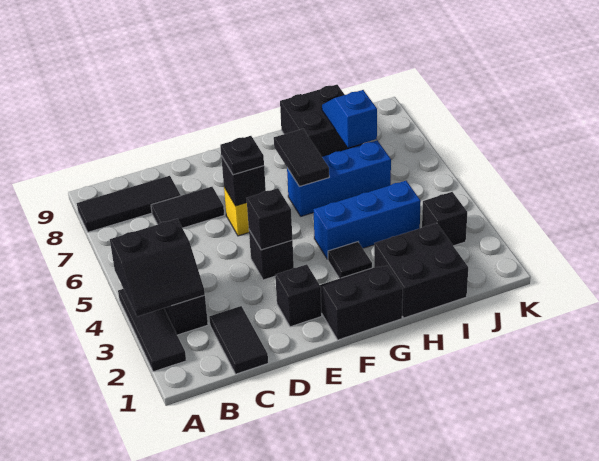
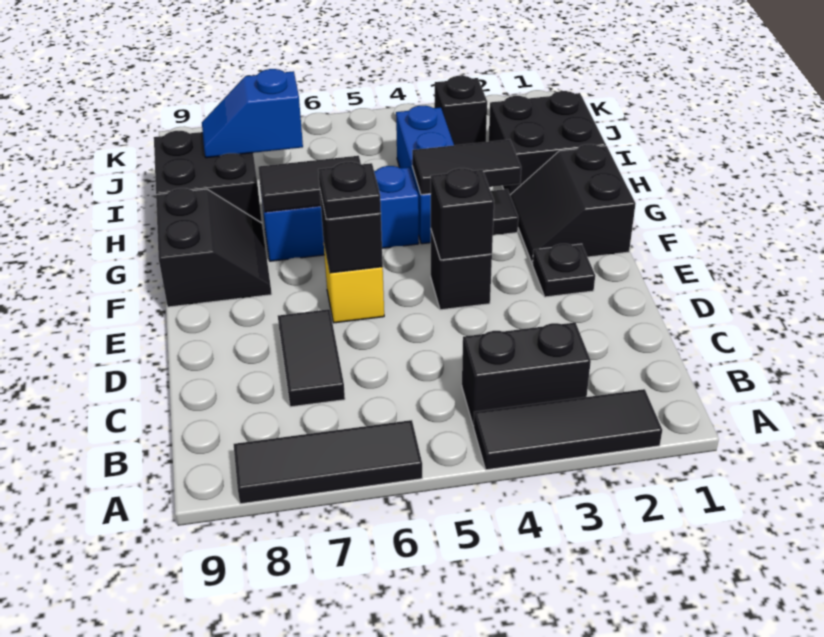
black 2x2 slope [110,219,205,316] -> black 2x2 slope moved to [156,188,272,307]
black 1x3 tile [77,176,181,232] -> black 1x3 tile turned to [234,420,422,504]
black 1x2 tile [209,306,268,374] -> black 1x2 tile moved to [412,140,521,195]
black 1x1 brick [275,264,322,327] -> black 1x1 plate [533,244,595,297]
blue 1x3 brick [287,140,391,216] -> blue 1x3 brick turned to [261,166,419,261]

